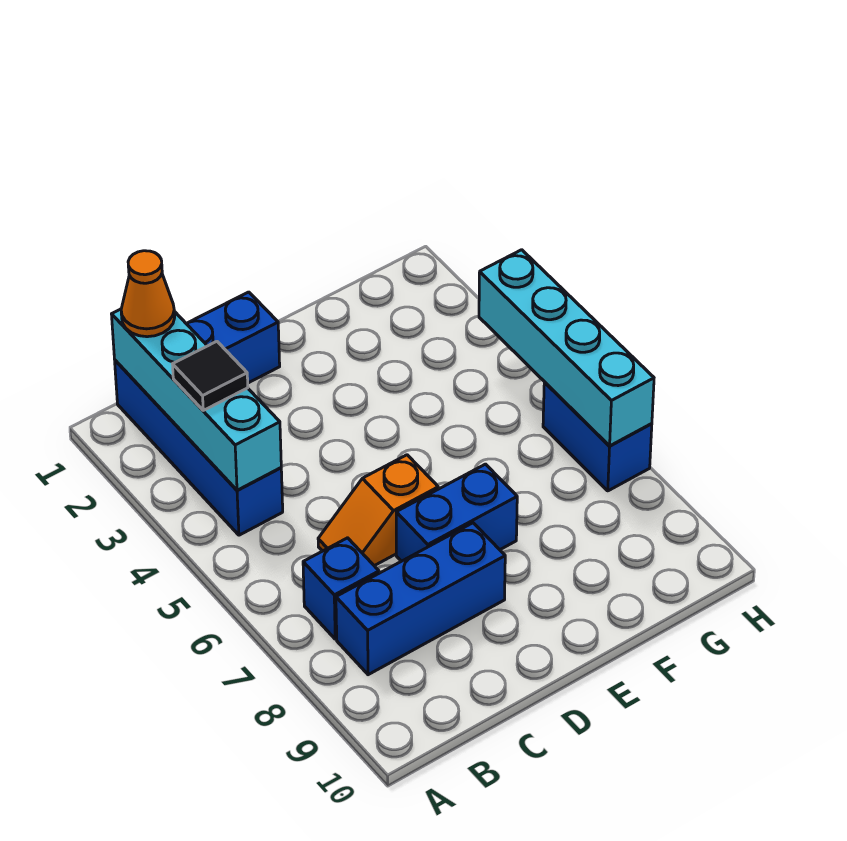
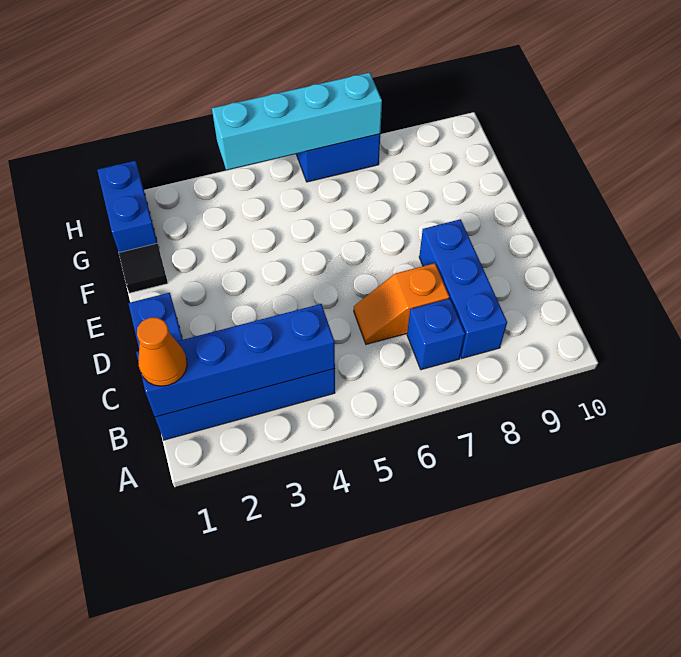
cyan 1x4 brick [112,309,281,490] -> blue 1x4 brick [136,304,335,417]
black 1x1 tile [173,341,248,410] -> black 1x1 tile moved to [119,243,168,293]
orange 1x2 slope [318,455,438,566] -> orange 1x2 slope turned to [354,263,449,344]
blue 1x2 brick [396,464,517,561] -> blue 1x2 brick moved to [97,161,157,253]

